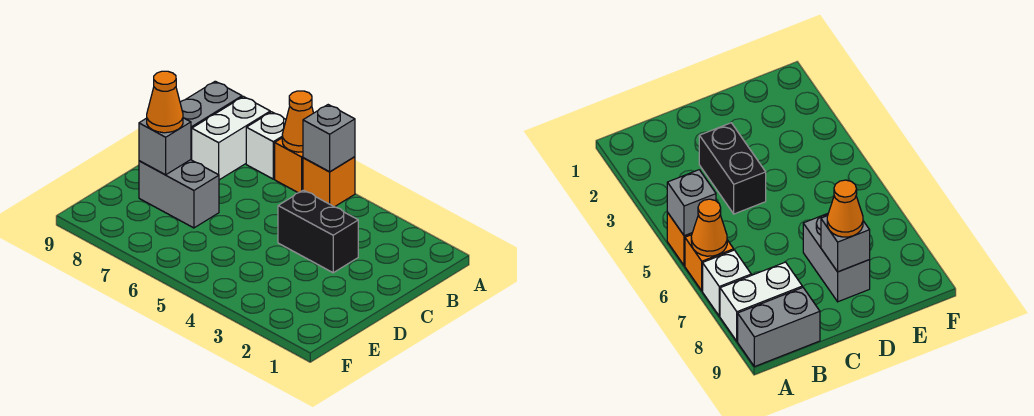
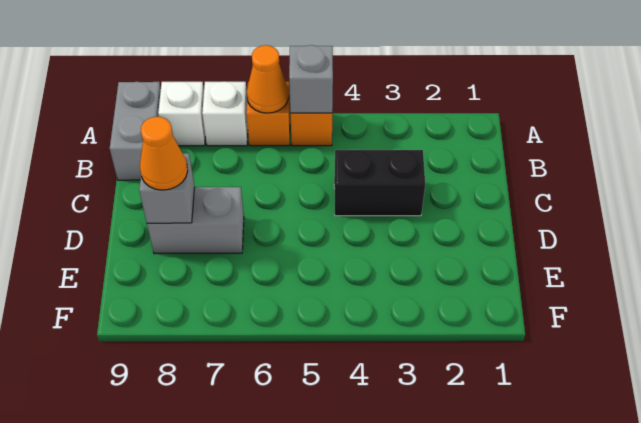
white 1x2 brick [192,97,270,180] -> white 1x1 brick [158,82,205,146]

